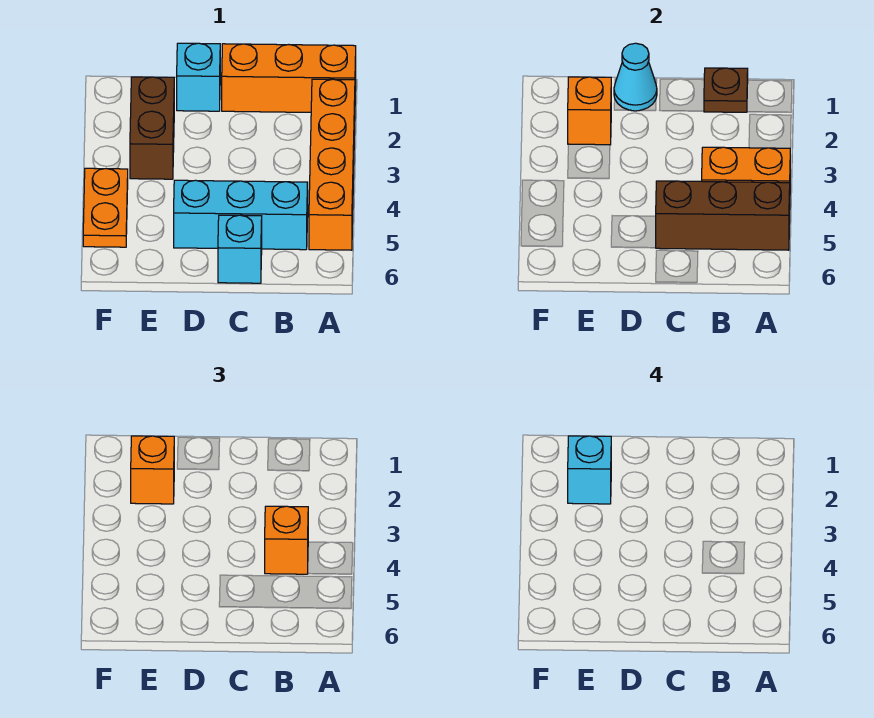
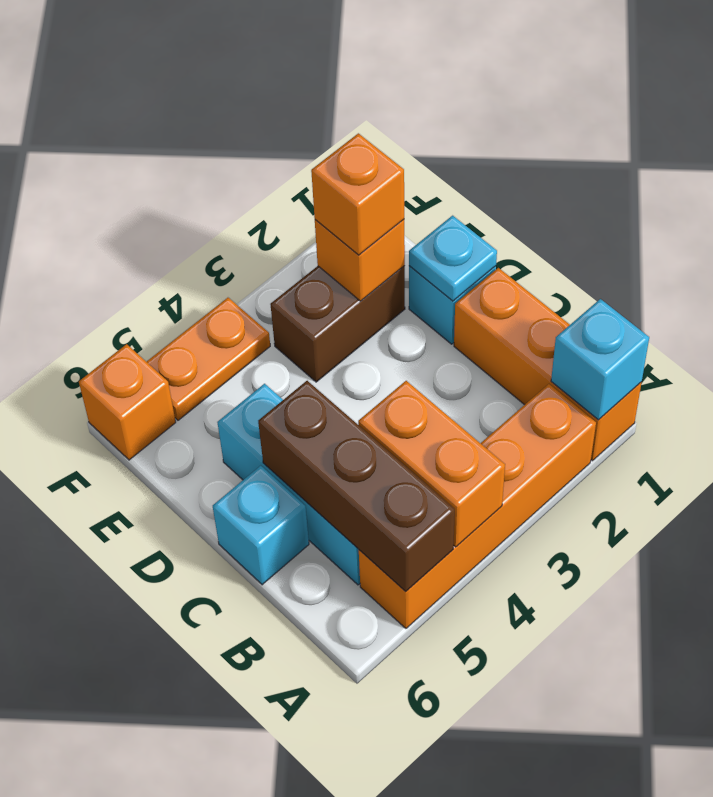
brown 1x1 plate [704,68,748,112] -> none
orange 1x1 brick [265,506,308,574] -> orange 1x1 brick moved to [79,344,176,460]
cyan 1x1 cone [614,43,657,111] -> cyan 1x1 plate [409,216,497,301]
cyan 1x1 brick [568,436,611,504] -> cyan 1x1 brick moved to [551,299,649,420]

